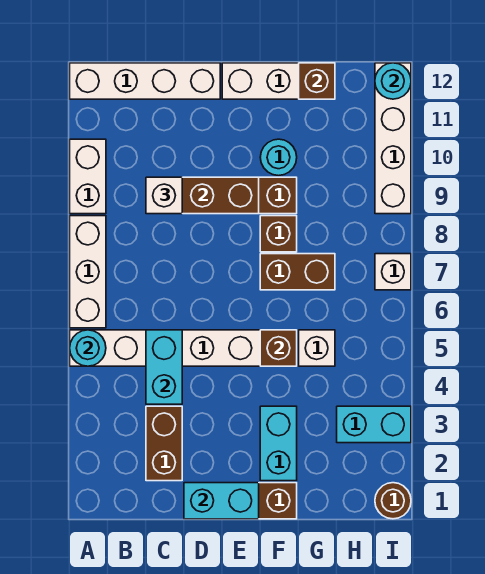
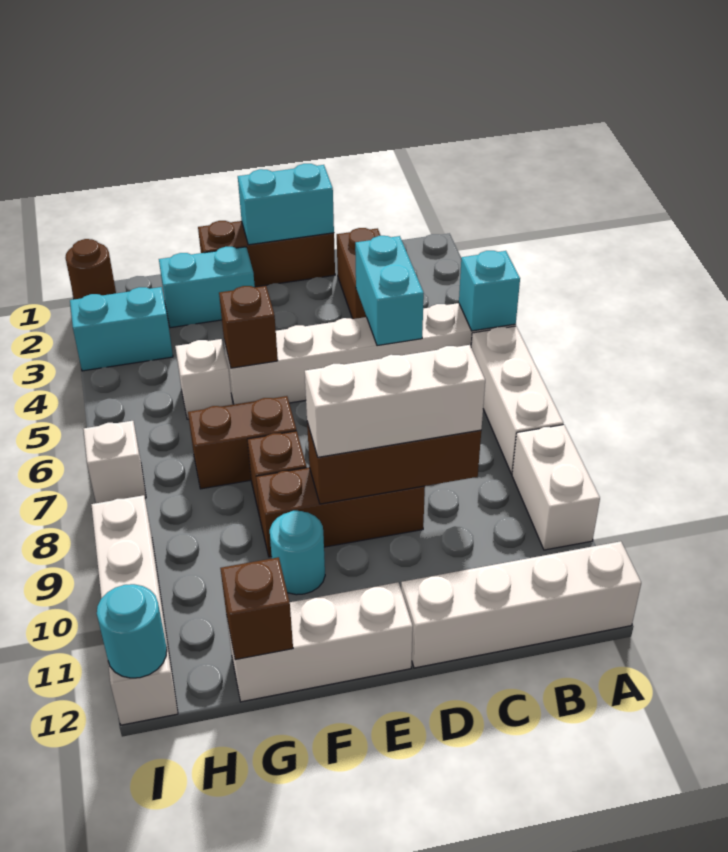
cyan 1x1 round brick [70,330,106,366] -> cyan 1x1 brick [459,251,520,331]
white 1x1 brick [146,177,182,214] -> white 1x3 brick [305,345,485,457]
cyan 1x2 brick [260,406,297,481] -> cyan 1x2 brick turned to [159,247,255,328]

